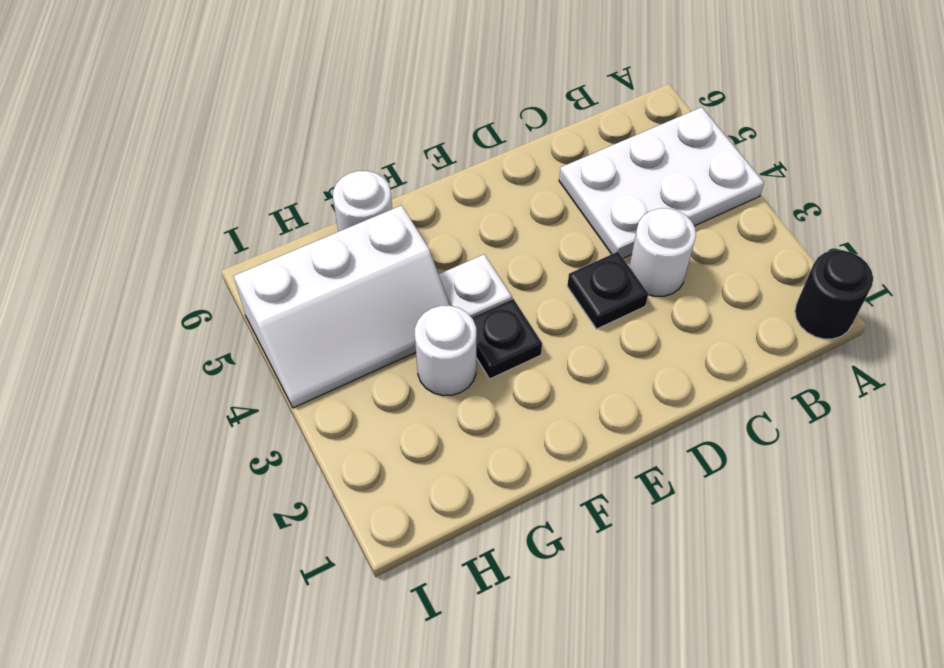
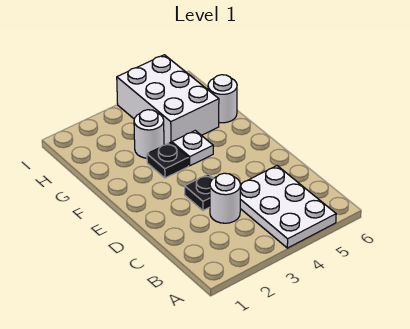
black 1x1 round brick [795,250,873,339] -> none
white 2x3 slope [234,205,450,408] -> white 2x3 brick [117,55,219,145]

